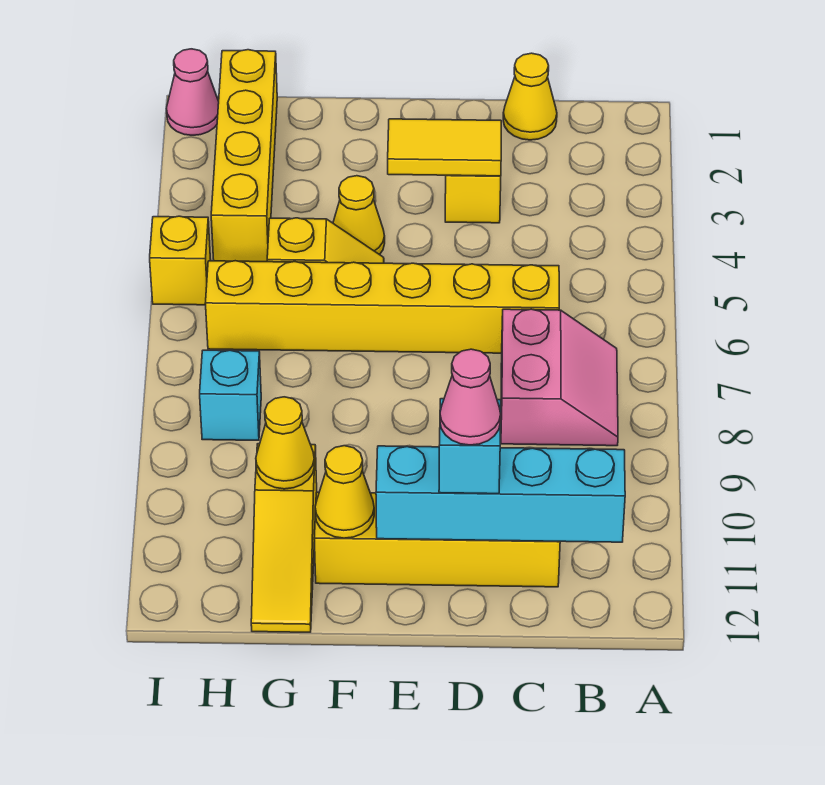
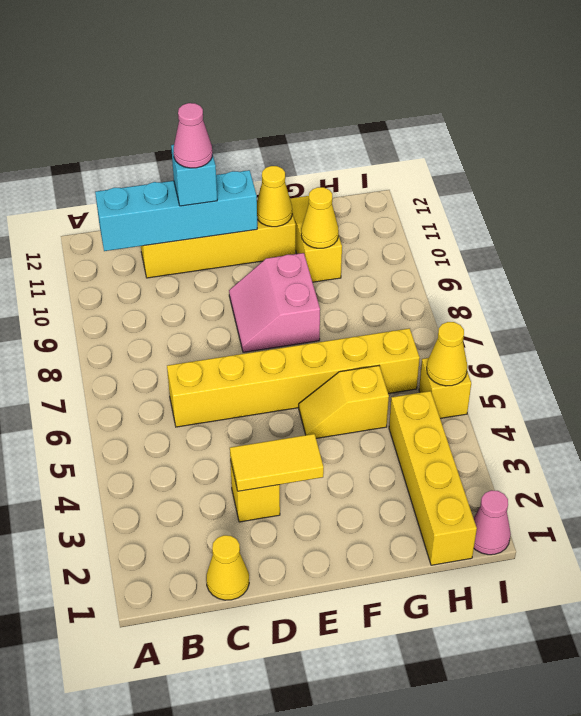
pink 2x2 slope [501,309,618,446] -> pink 2x2 slope moved to [229,253,320,352]
yellow 1x1 cone [333,176,385,255] -> yellow 1x1 cone moved to [427,322,467,386]
cyan 1x1 brick [200,350,261,440] -> none

